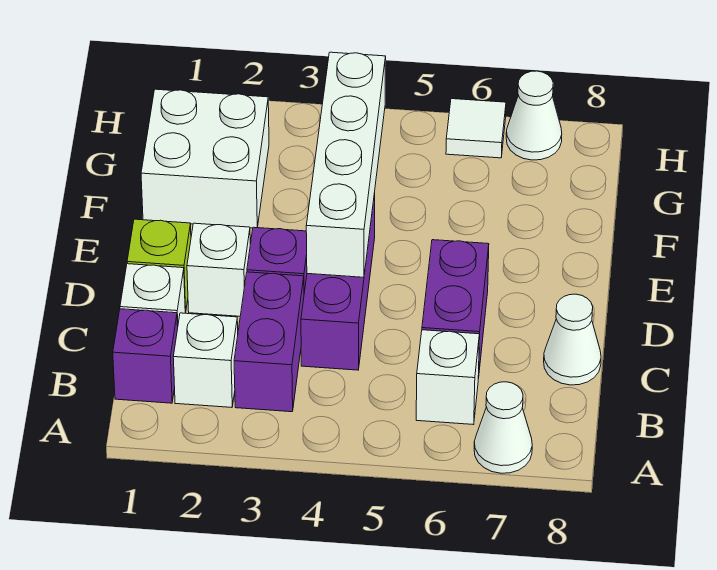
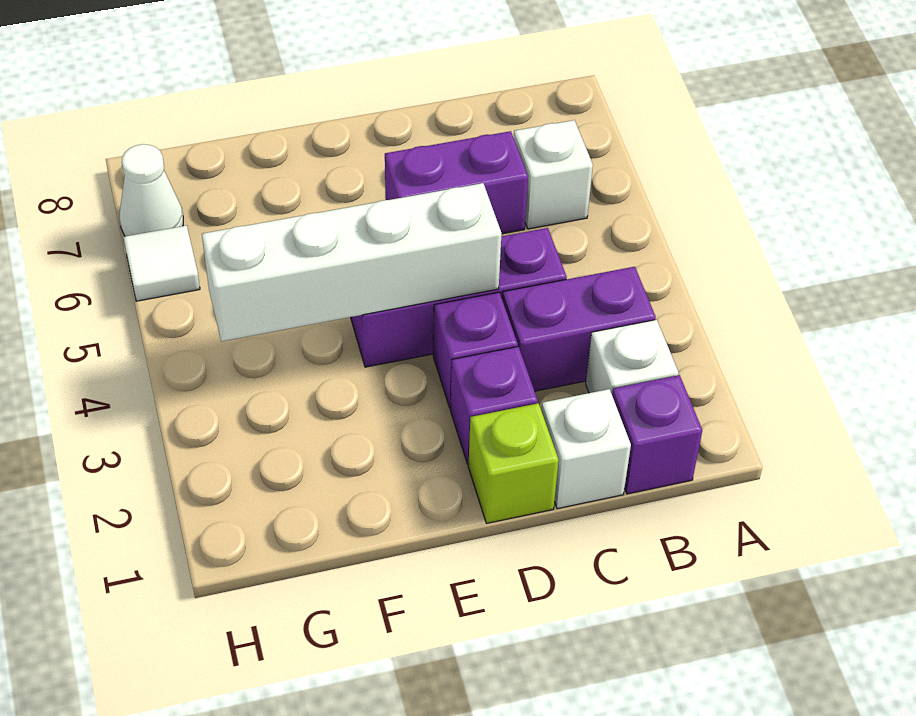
white 1x1 cone [474,382,532,473] -> none
white 1x1 cone [544,294,601,385] -> none
white 1x1 brick [187,223,250,316] -> purple 1x1 brick [450,347,538,464]
white 2x2 brick [141,89,269,228] -> none

